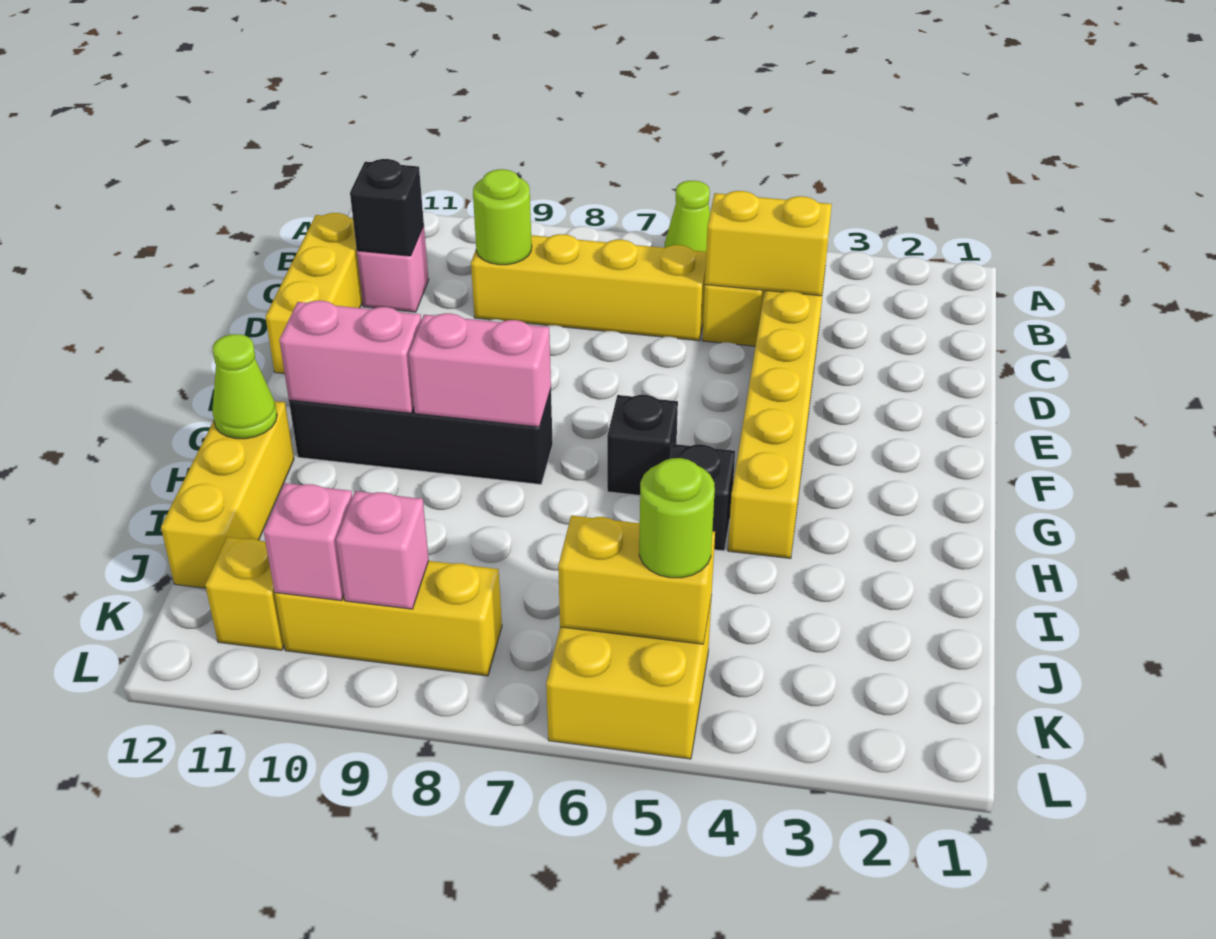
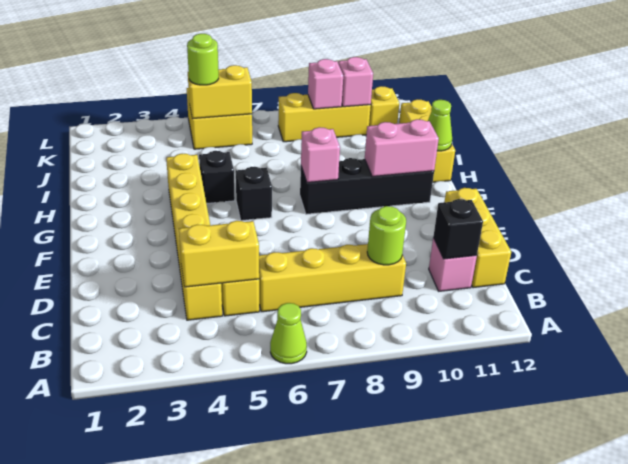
pink 1x2 brick [409,313,551,427] -> pink 1x1 brick [301,127,340,183]

